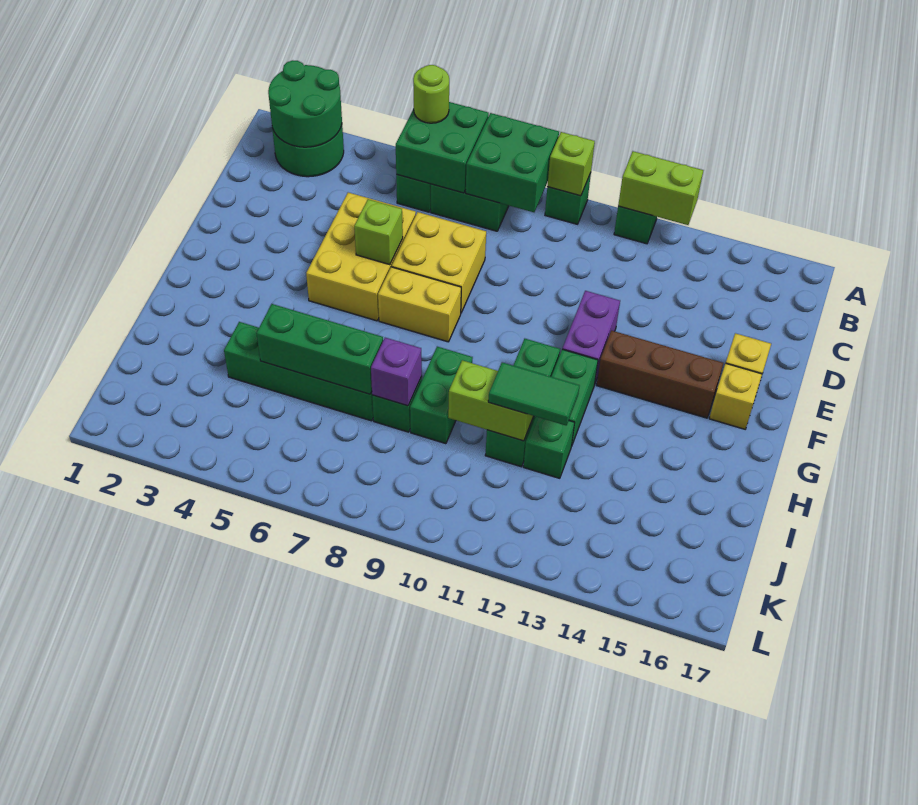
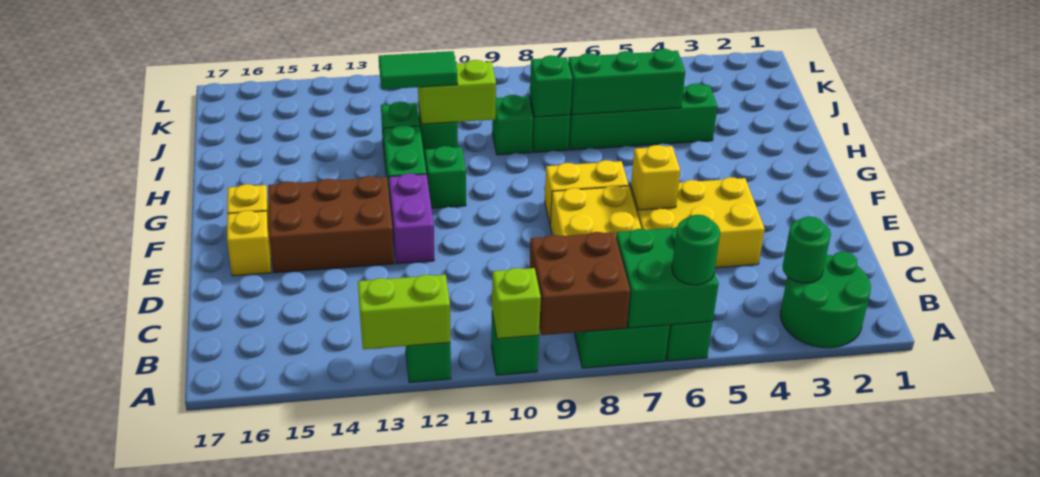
green 2x2 round brick [268,60,342,147] -> green 1x1 round brick [782,216,831,283]
lime 1x1 round brick [413,65,449,123] -> green 1x1 round brick [672,215,720,285]
green 2x2 brick [466,113,559,212] -> brown 2x2 brick [529,232,630,335]
yellow 2x3 brick [306,192,416,321] -> yellow 2x3 brick turned to [630,177,765,268]
lime 1x1 brick [354,199,403,265] -> yellow 1x1 brick [631,145,680,210]
brown 1x3 brick [597,330,723,418] -> brown 2x3 brick [268,176,394,273]
green 1x2 brick [410,347,473,444] -> green 1x1 brick [492,95,533,155]
purple 1x1 brick [371,338,422,406] -> green 1x1 brick [530,55,572,117]

